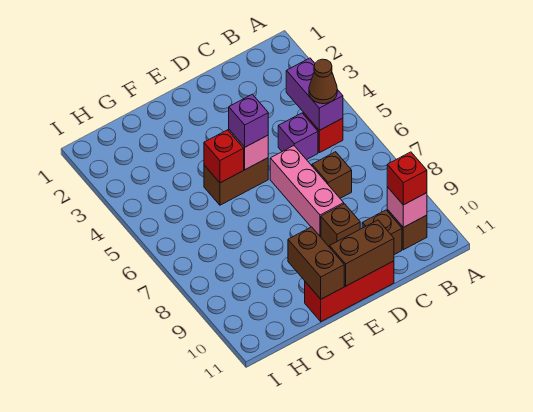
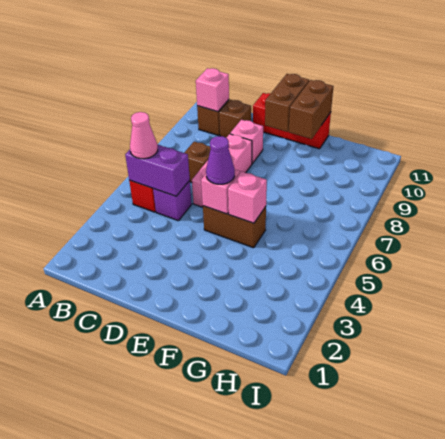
purple 1x2 brick [286,58,343,130] -> purple 1x2 brick turned to [125,144,190,196]
brown 1x1 cone [309,59,337,104] -> pink 1x1 cone [130,112,158,159]
red 1x1 brick [387,152,427,205] -> none
brown 1x1 brick [321,204,360,247] -> pink 1x1 brick [230,120,264,164]
brown 1x2 brick [330,220,394,286] -> brown 1x2 brick turned to [265,74,309,132]
purple 1x1 brick [229,94,268,147] -> purple 1x1 cone [206,136,235,184]
red 1x1 brick [204,130,244,183] -> pink 1x1 brick [228,171,267,223]

